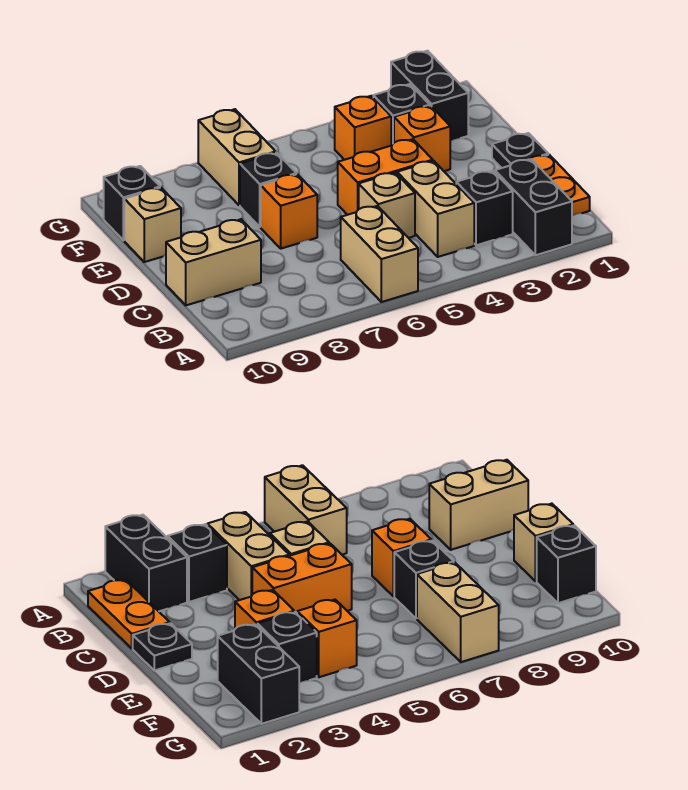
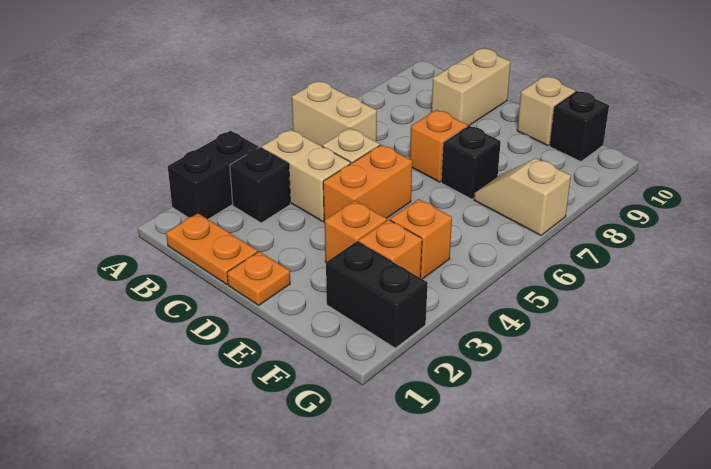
black 1x2 brick [495,159,572,255] -> black 1x2 brick turned to [168,131,259,219]
black 1x1 plate [492,133,548,168] -> orange 1x1 plate [227,252,290,305]
black 1x1 brick [373,84,430,145] -> orange 1x1 brick [359,220,422,277]
tan 1x2 brick [198,109,276,205] -> tan 1x2 slope [474,158,571,235]

